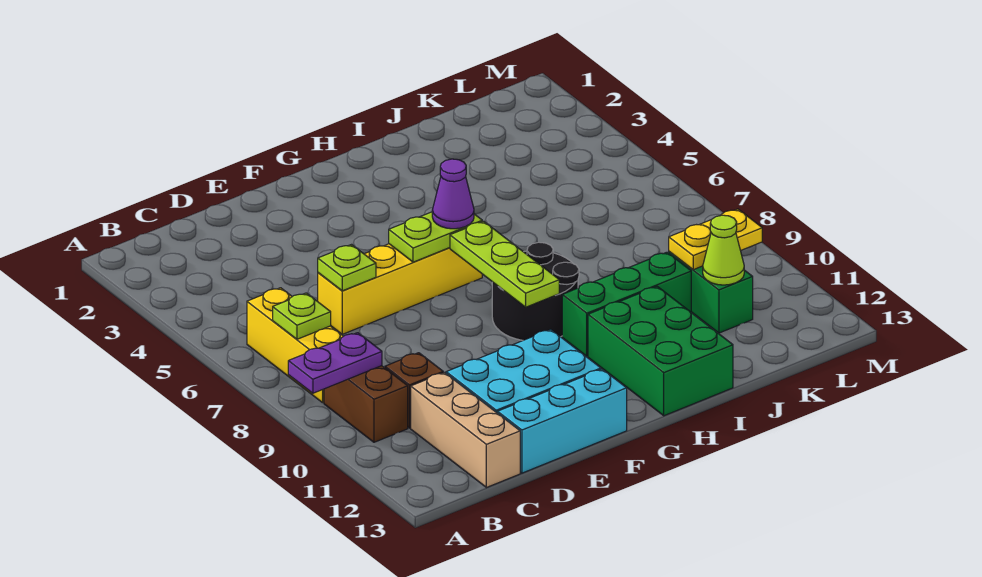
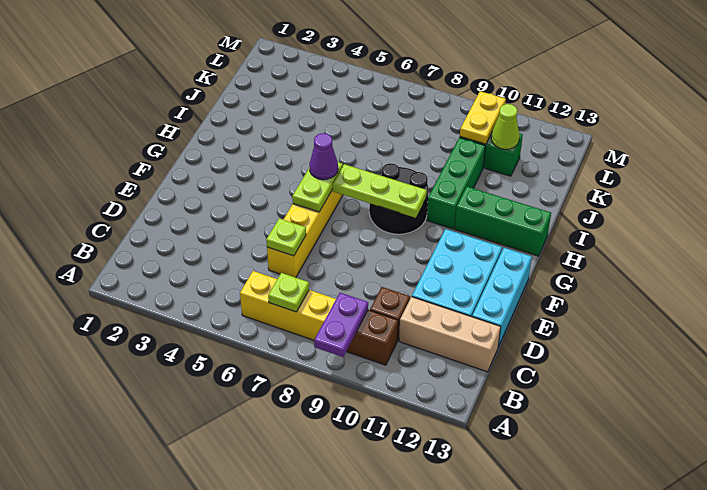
green 2x3 brick [588,286,733,416] -> green 1x3 brick [455,187,551,256]

